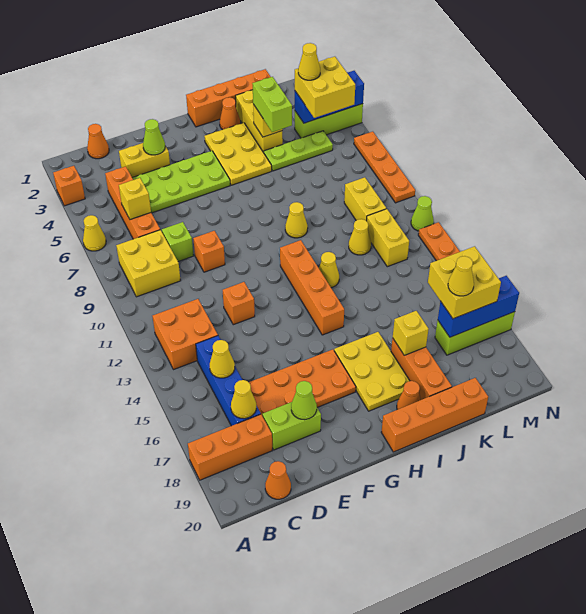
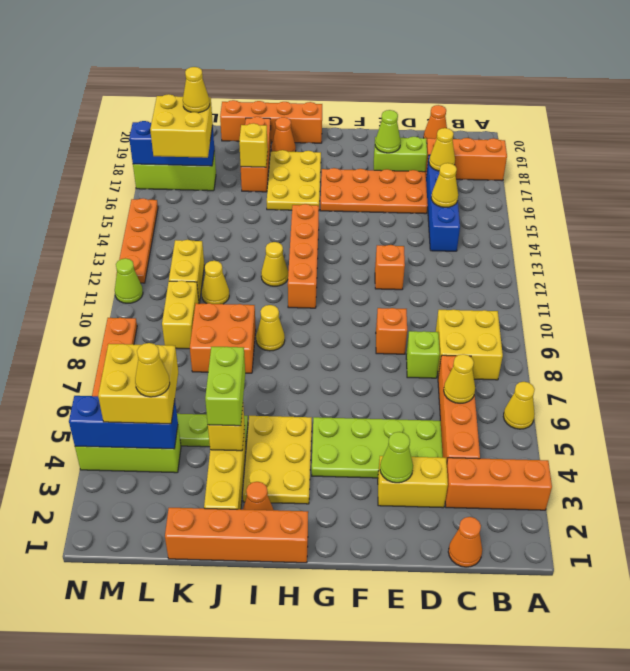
orange 1x1 brick [53,166,85,206] -> orange 1x3 brick [445,458,552,510]
orange 2x2 brick [152,299,218,370] -> orange 2x2 brick moved to [190,303,256,373]
yellow 1x1 brick [119,178,151,220] -> yellow 1x1 cone [444,354,475,403]

